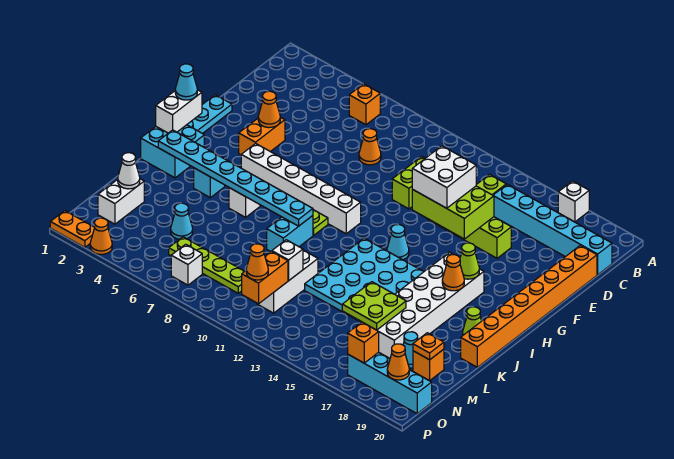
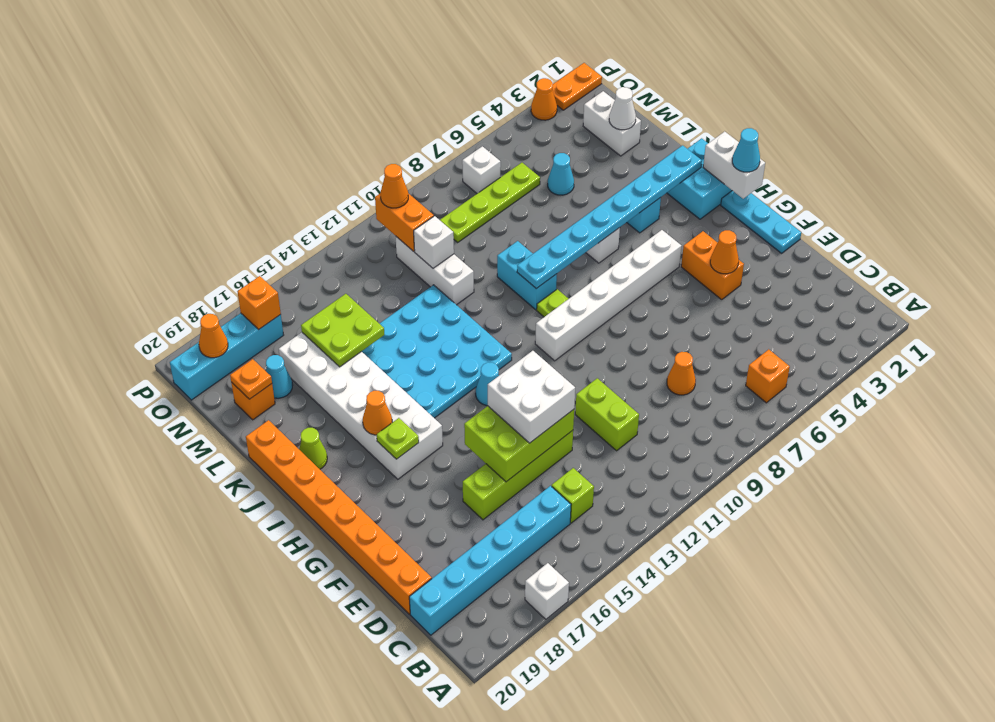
lime 1x1 cone [460,243,479,279] -> lime 1x1 plate [377,418,419,459]

